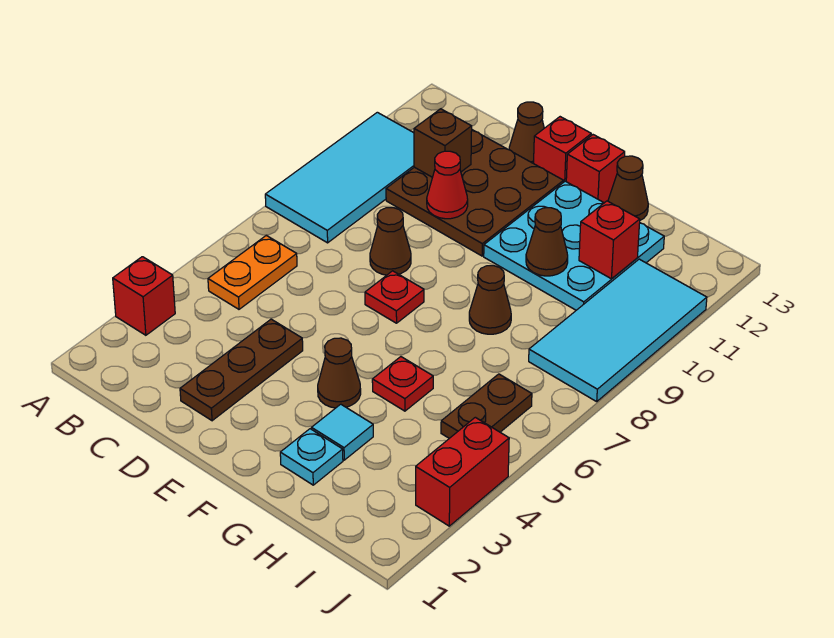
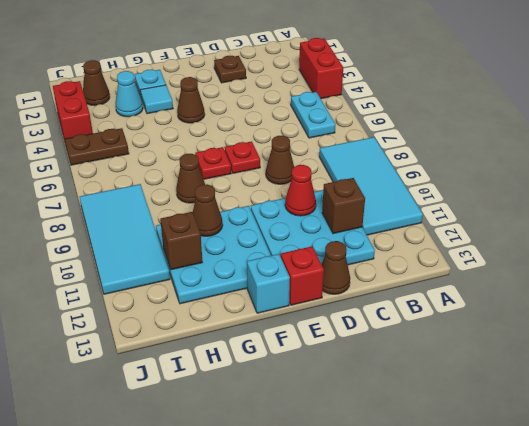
red 1x1 brick [113,257,175,335] -> red 1x2 brick [299,38,343,99]
orange 1x2 plate [208,235,297,309] -> cyan 1x2 plate [291,92,336,138]
brown 3x3 plate [386,130,563,256] -> cyan 3x3 plate [251,190,375,265]
brown 1x3 plate [180,319,303,421] -> brown 1x1 plate [214,56,246,83]
red 1x1 brick [566,135,625,203] -> cyan 1x1 brick [247,254,290,313]
red 1x1 plate [372,357,433,411] -> red 1x1 plate moved to [195,147,231,179]
brown 1x1 cone [608,156,648,220] -> brown 1x1 cone moved to [83,60,110,106]
none -> cyan 1x1 cone [116,71,143,117]
red 1x1 brick [579,201,640,279] -> brown 1x1 brick [160,212,202,270]
brown 1x2 plate [441,374,532,438] -> brown 1x2 plate turned to [65,128,129,165]

